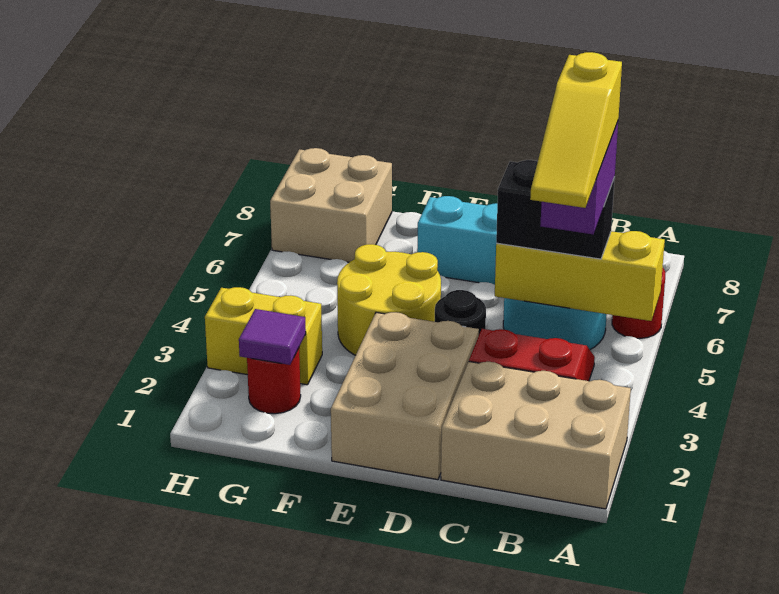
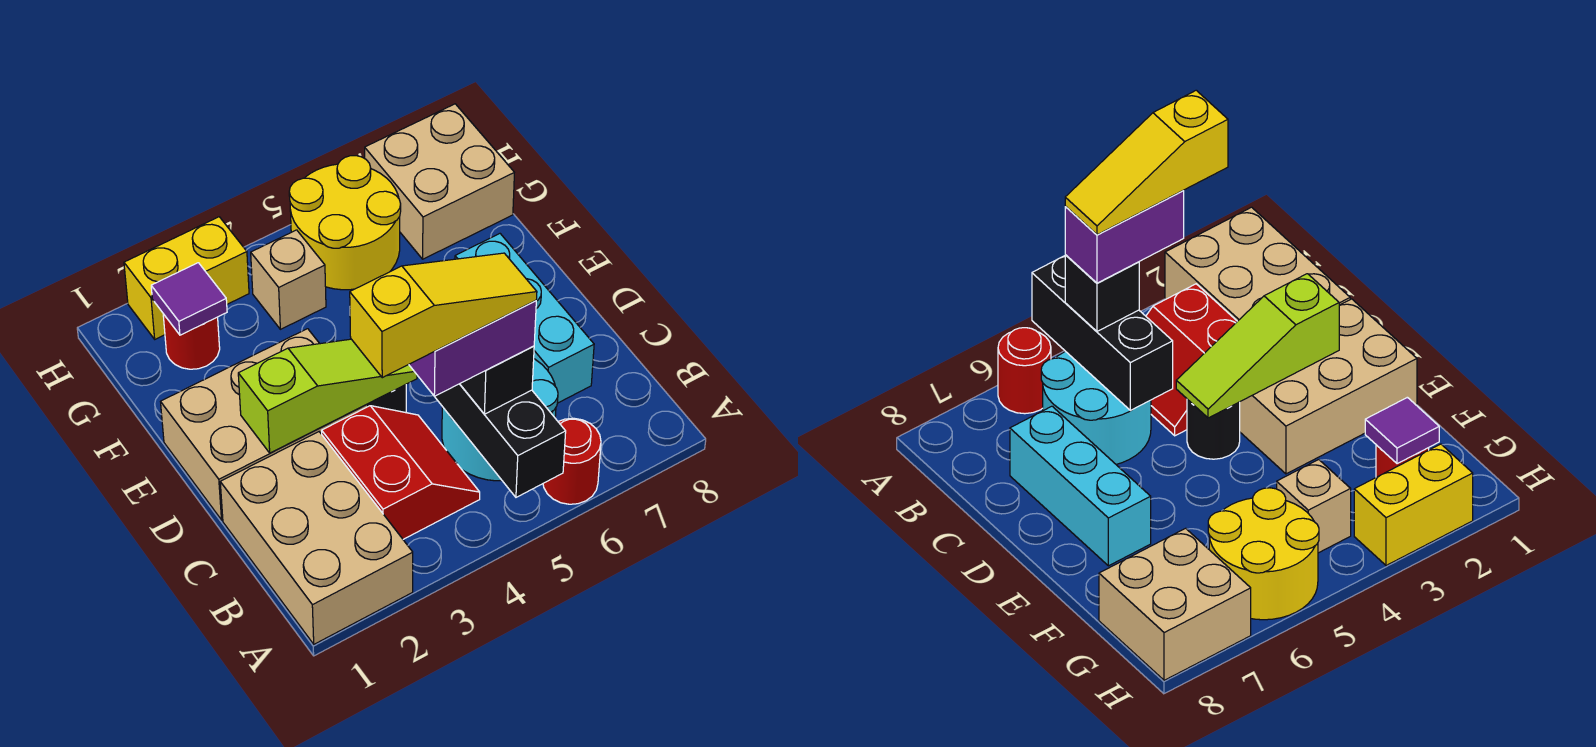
yellow 1x3 brick [495,231,665,321] -> black 1x3 brick [434,384,566,497]
yellow 1x3 slope [530,52,622,208] -> yellow 1x3 slope turned to [350,253,537,378]
black 1x2 brick [496,160,615,259] -> black 1x1 brick [460,346,534,414]
none -> lime 1x3 slope [238,339,417,453]
yellow 2x2 round brick [337,244,441,355] -> yellow 2x2 round brick moved to [289,156,401,290]
yellow 1x2 brick [205,287,322,385] -> yellow 1x2 brick turned to [124,217,249,339]
none -> tan 1x1 brick [251,230,326,329]

